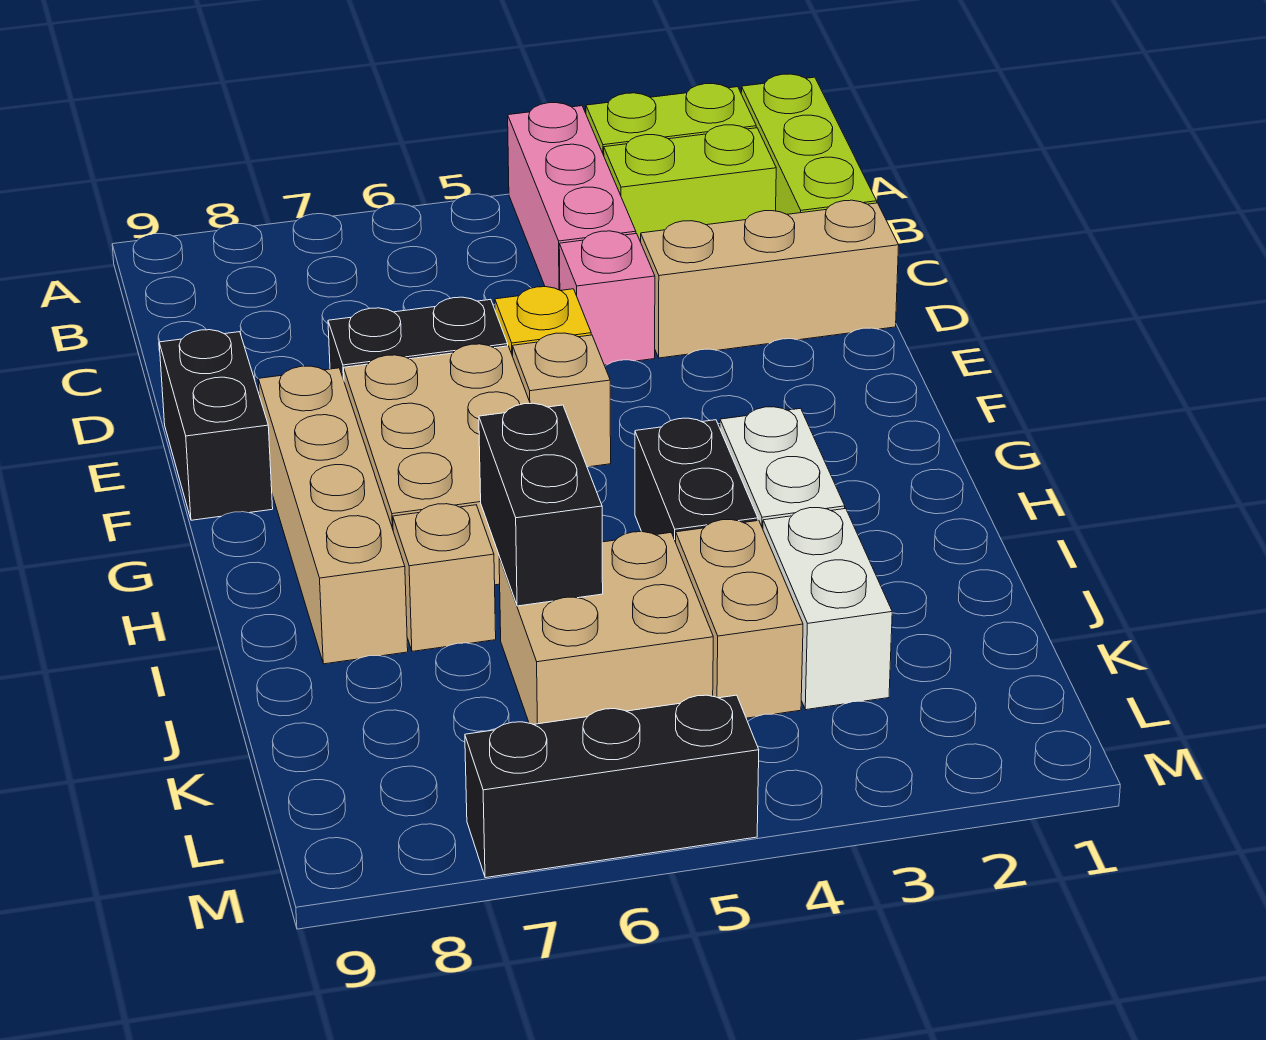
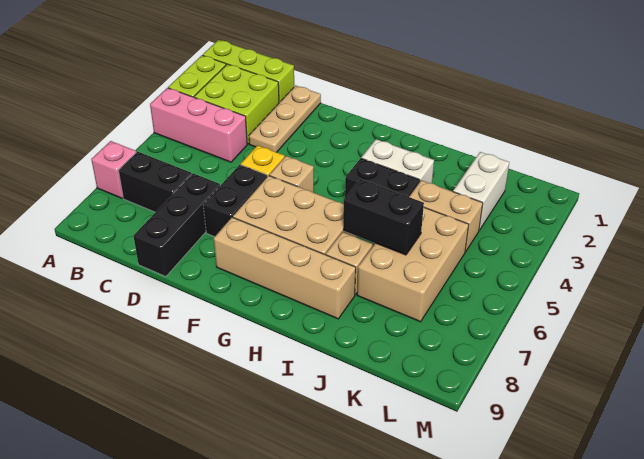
lime 1x2 brick [604,125,776,242] -> lime 2x2 brick [194,64,279,144]
tan 1x3 brick [641,200,899,358] -> tan 1x3 plate [249,86,321,152]
pink 1x1 brick [559,231,655,365] -> pink 1x1 brick moved to [91,141,136,198]
black 1x2 brick [159,330,273,520] -> black 1x2 brick moved to [118,152,192,212]
white 1x2 brick [763,508,892,710] -> white 1x2 brick turned to [453,152,509,230]
tan 2x2 brick [499,532,713,725] -> tan 2x3 brick [357,208,469,322]
black 1x3 brick [465,695,759,878] -> black 1x3 brick moved to [133,173,220,277]

